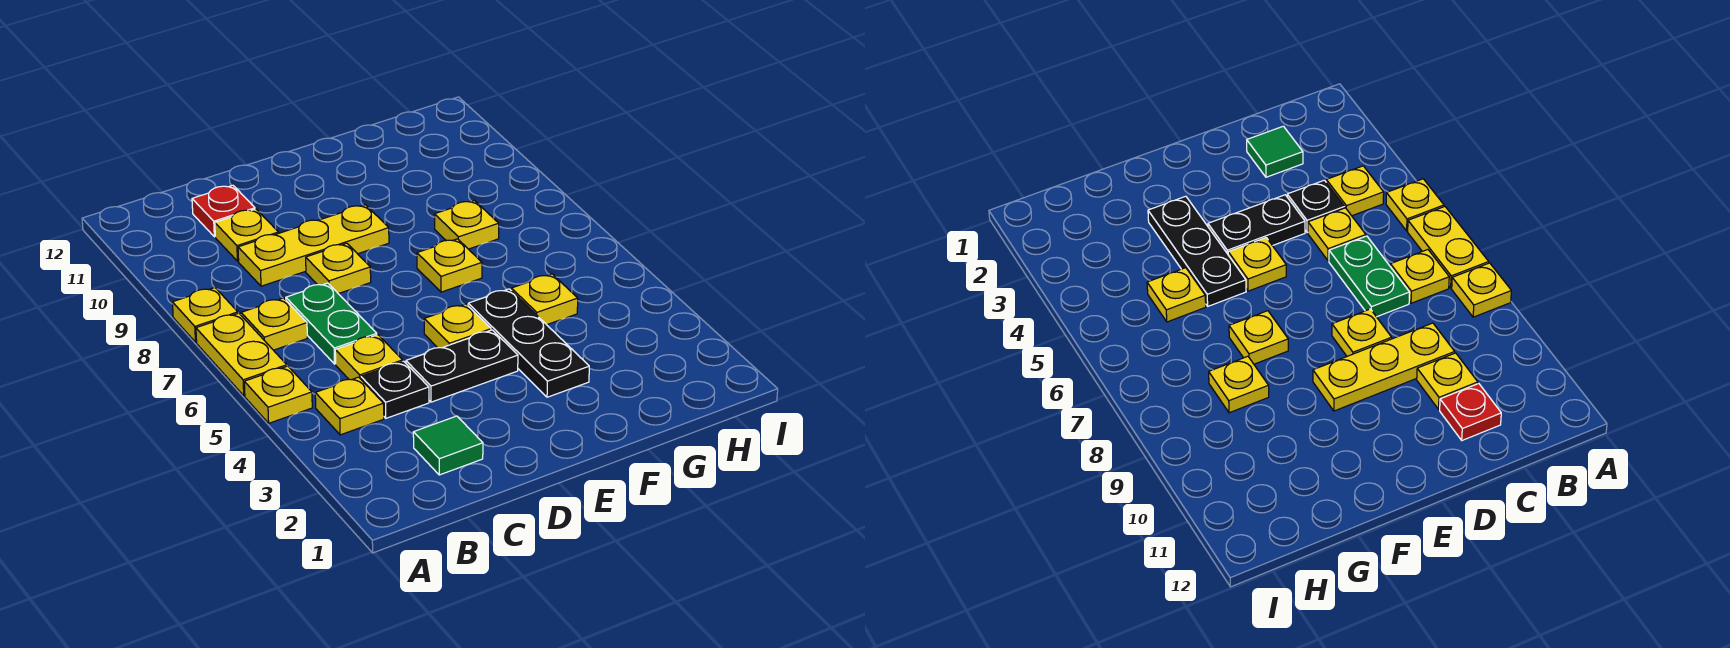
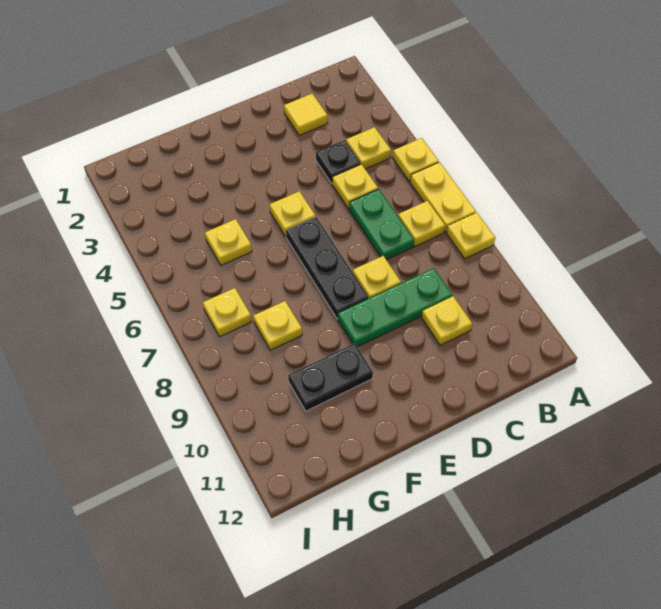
green 1x1 tile [413,416,483,475] -> yellow 1x1 tile [284,94,328,135]
yellow 1x3 plate [238,205,389,286] -> green 1x3 plate [338,268,452,347]
red 1x1 plate [192,185,255,237] -> none
black 1x2 plate [406,330,518,402] -> black 1x2 plate moved to [288,343,373,411]
black 1x3 plate [468,289,589,397] -> black 1x3 plate moved to [286,217,369,319]
yellow 1x1 plate [417,239,482,292] -> yellow 1x1 plate moved to [203,288,252,337]

